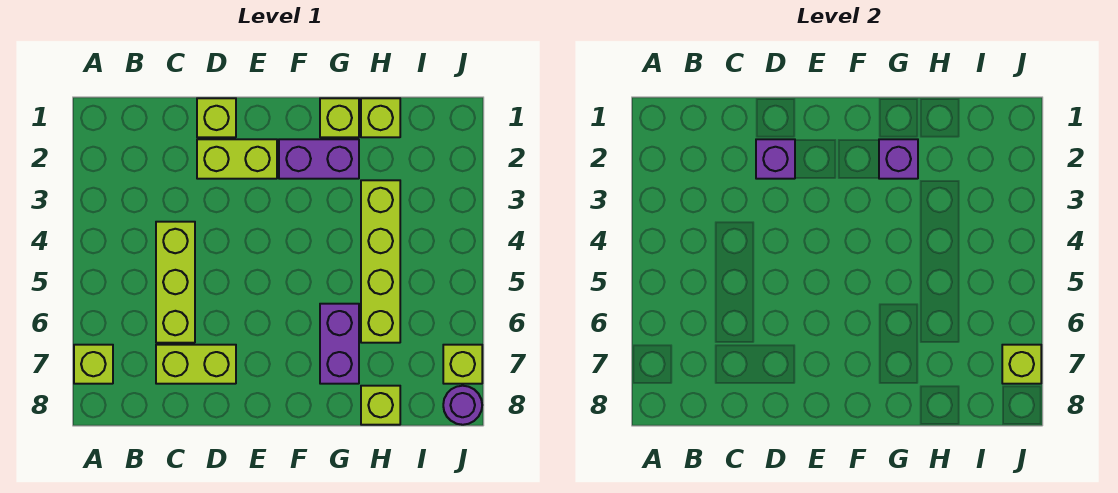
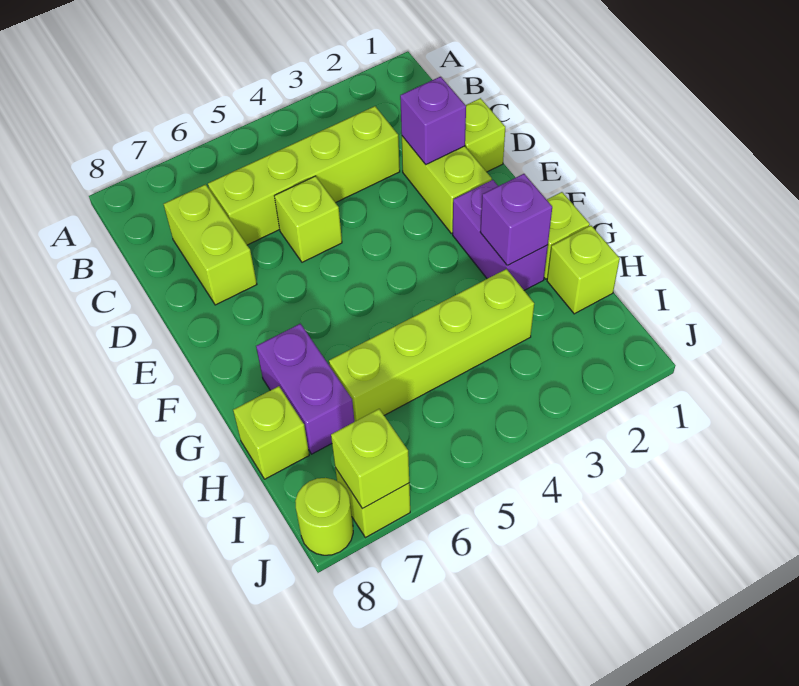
lime 1x1 brick [74,345,113,384] -> lime 1x1 brick moved to [275,176,342,262]
lime 1x3 brick [156,222,195,343] -> lime 1x4 brick [208,106,400,245]
purple 1x2 brick [320,304,359,384] -> purple 1x2 brick turned to [256,324,354,454]
purple 1x1 round brick [443,386,482,425] -> lime 1x1 round brick [295,478,353,555]

